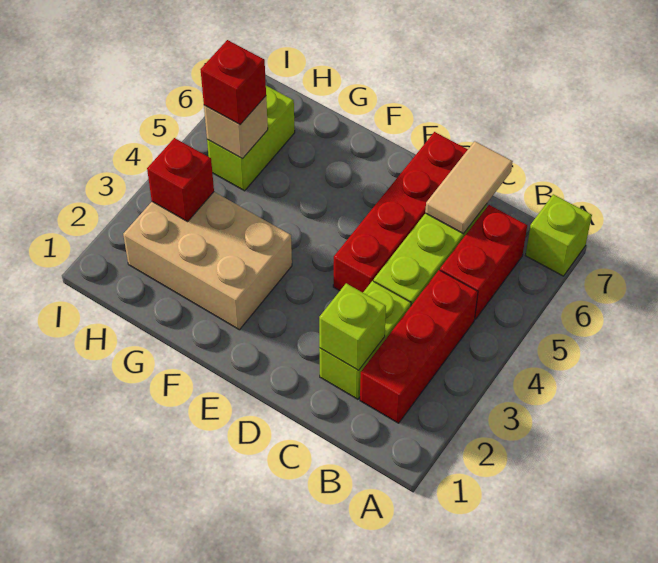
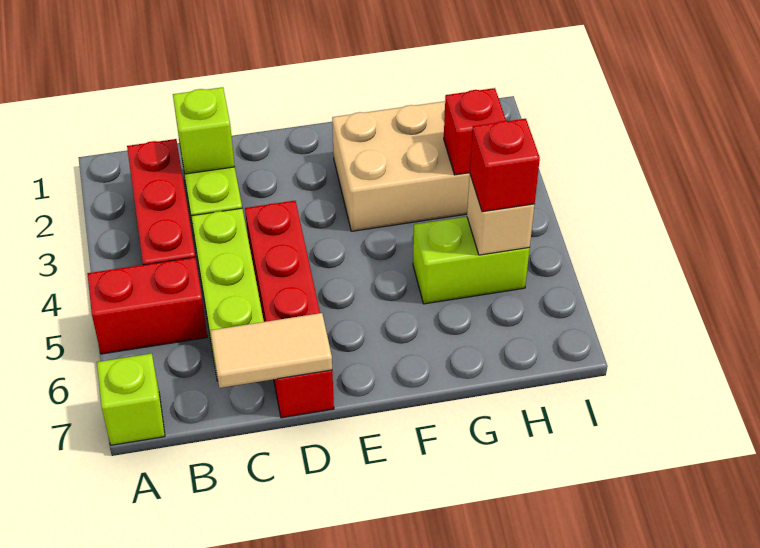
red 1x2 brick [440,205,527,319] -> red 1x2 brick turned to [87,257,207,354]
tan 1x2 tile [425,141,513,234] -> tan 1x2 tile turned to [210,313,332,388]
lime 1x2 brick [207,86,295,191] -> lime 1x2 brick turned to [413,217,530,304]

